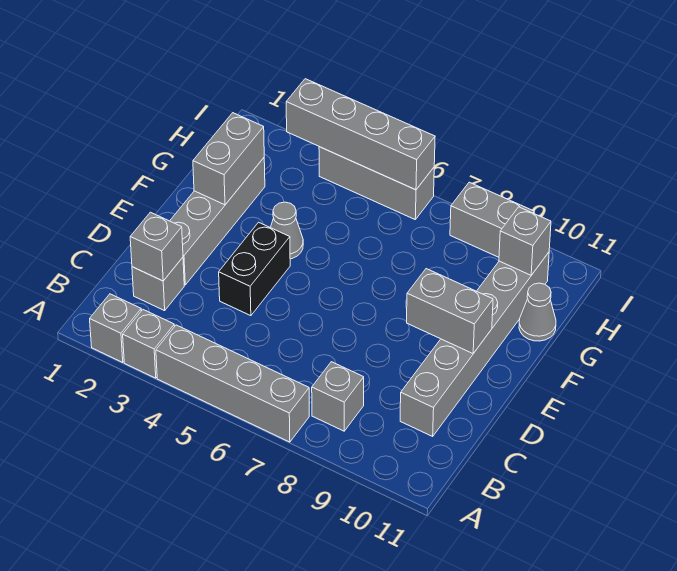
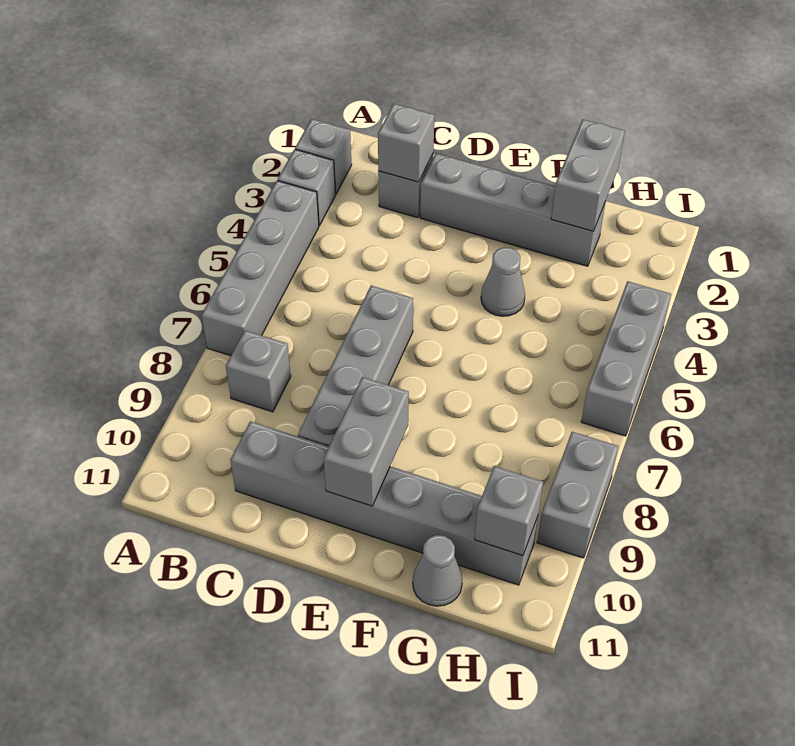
black 1x2 brick [219,222,290,316] -> none
grey 1x2 brick [193,113,264,205] -> grey 1x2 brick turned to [551,119,625,231]
grey 1x4 brick [286,79,435,190] -> grey 1x4 brick moved to [298,286,413,446]

